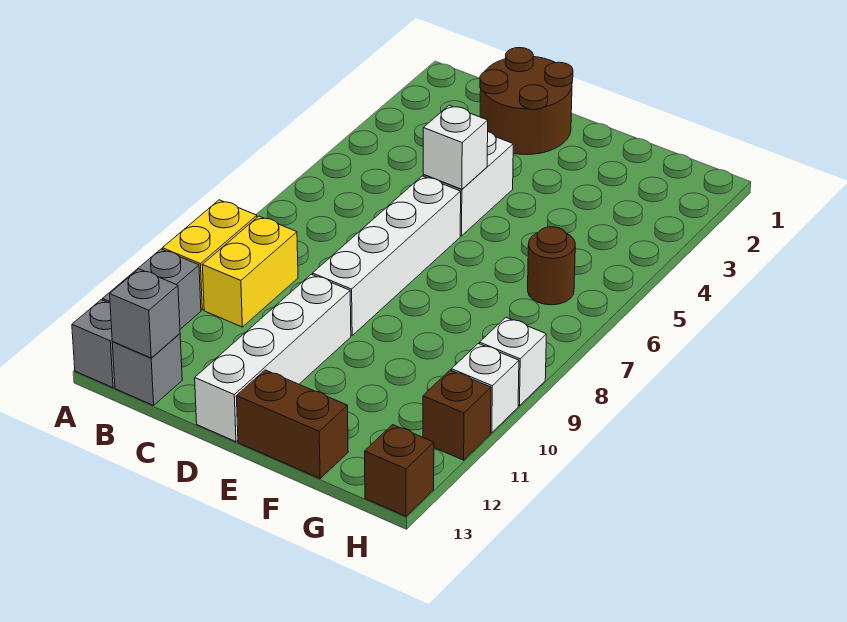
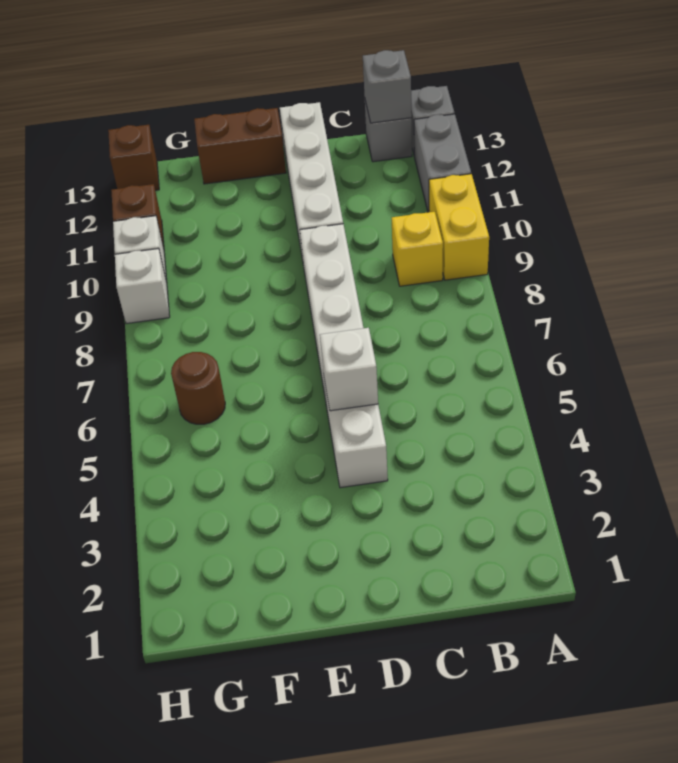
yellow 1x2 brick [202,216,298,327] -> yellow 1x1 brick [392,212,443,286]
brown 2x2 round brick [480,48,573,155] -> none

